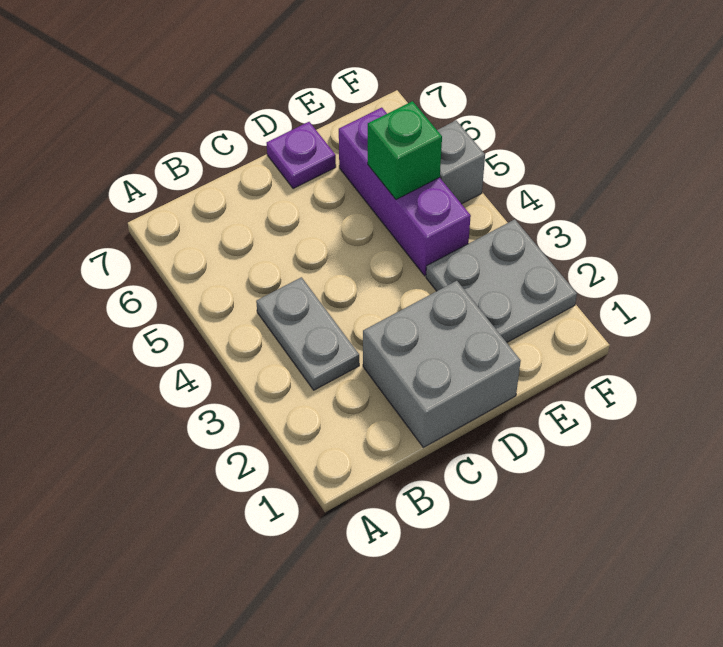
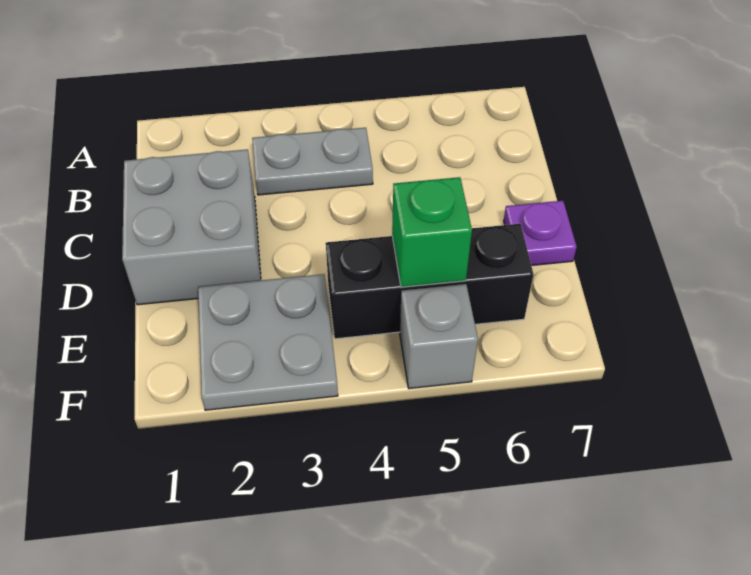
purple 1x3 brick [339,108,471,276] -> black 1x3 brick [326,224,534,339]

